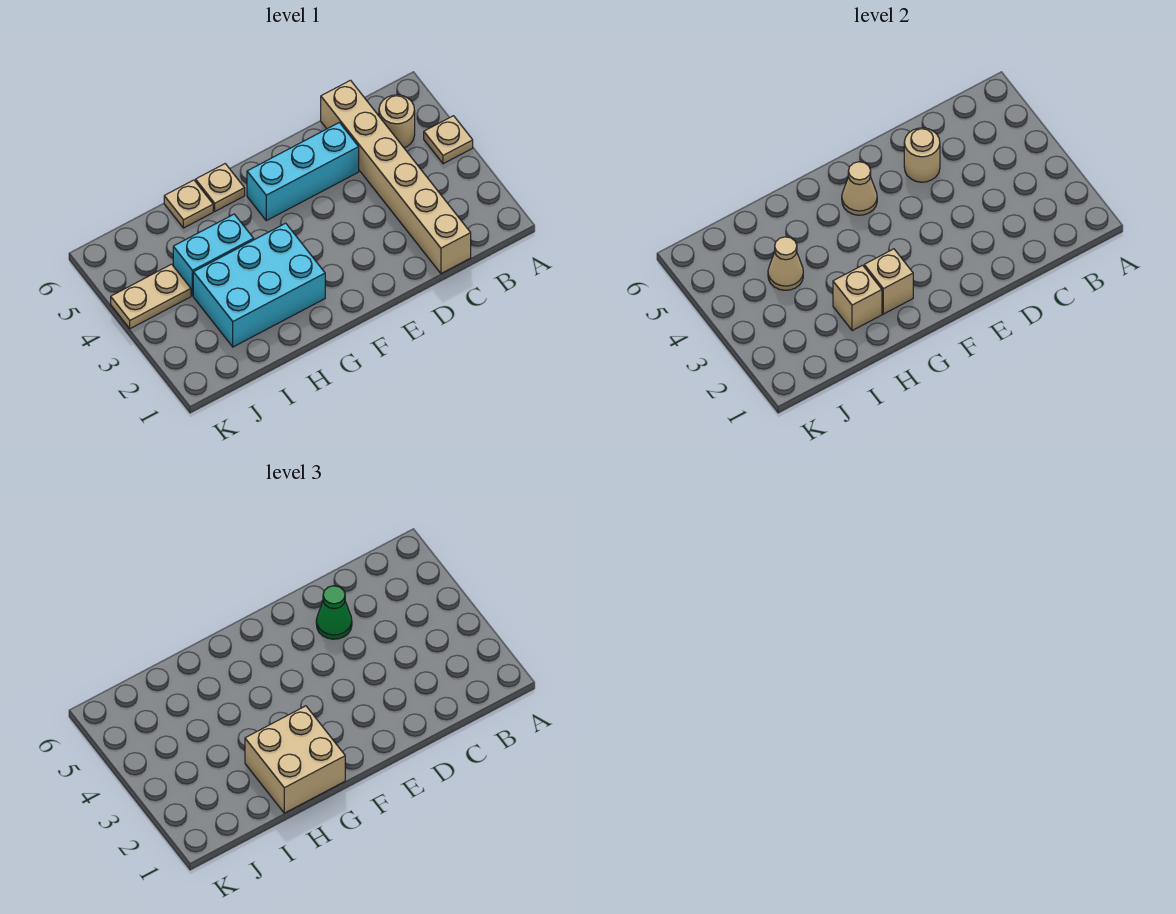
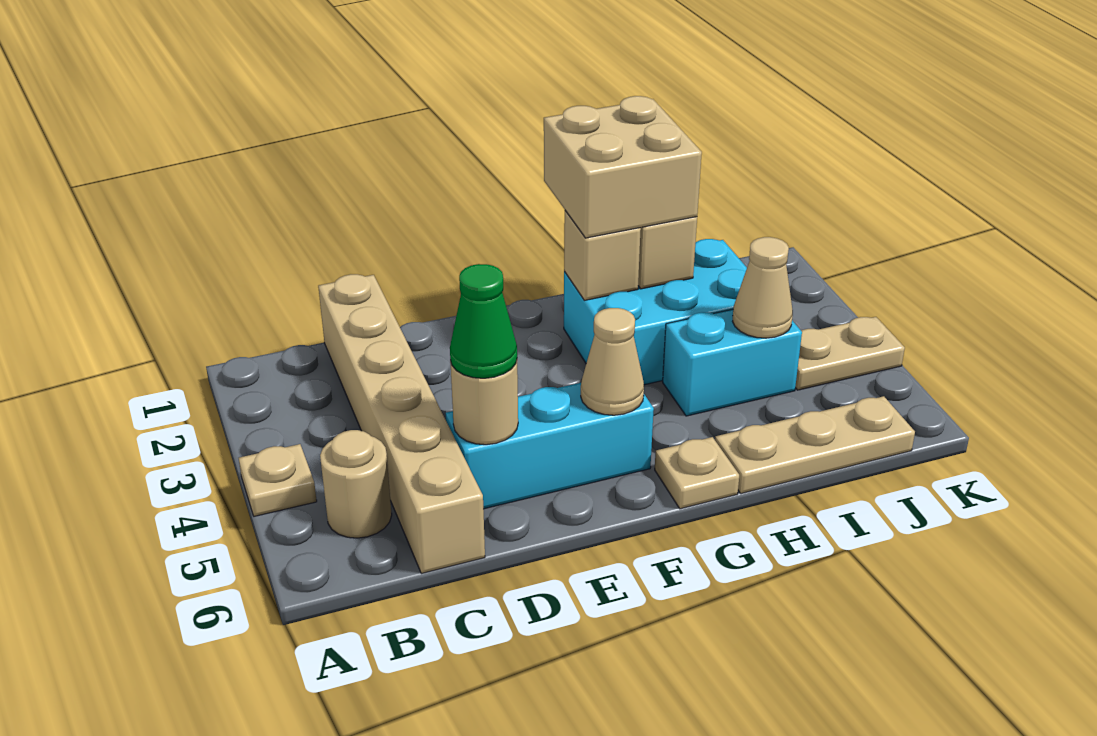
tan 1x1 plate [164,180,213,228] -> tan 1x3 plate [715,396,915,494]

